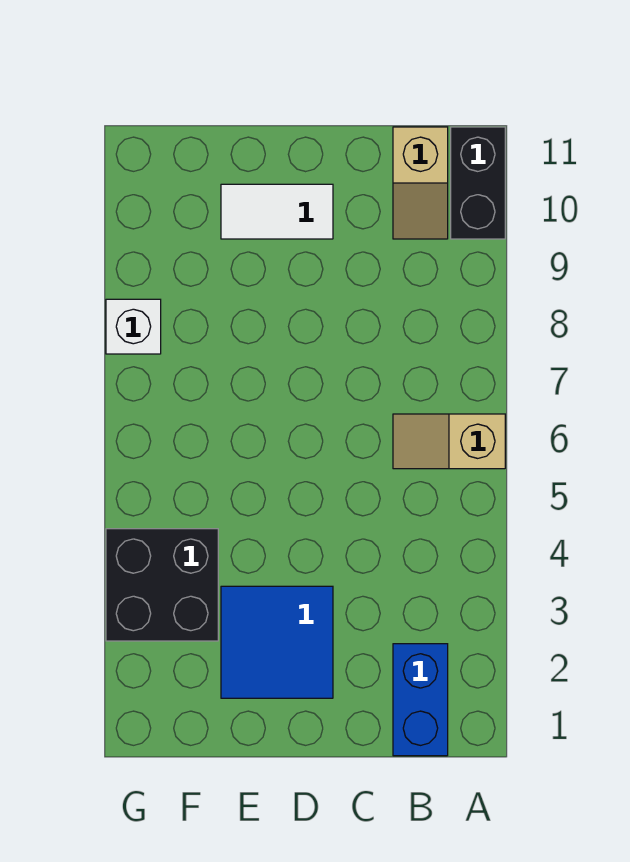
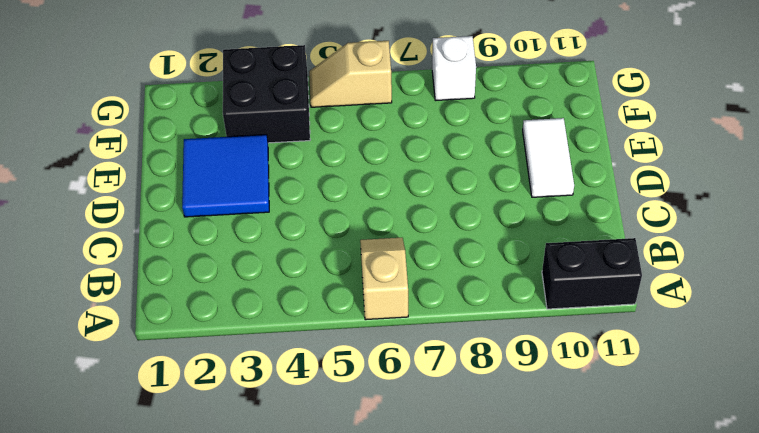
blue 1x2 brick [393,644,448,756] -> none
tan 1x2 slope [393,127,448,239] -> tan 1x2 slope moved to [309,41,392,107]

